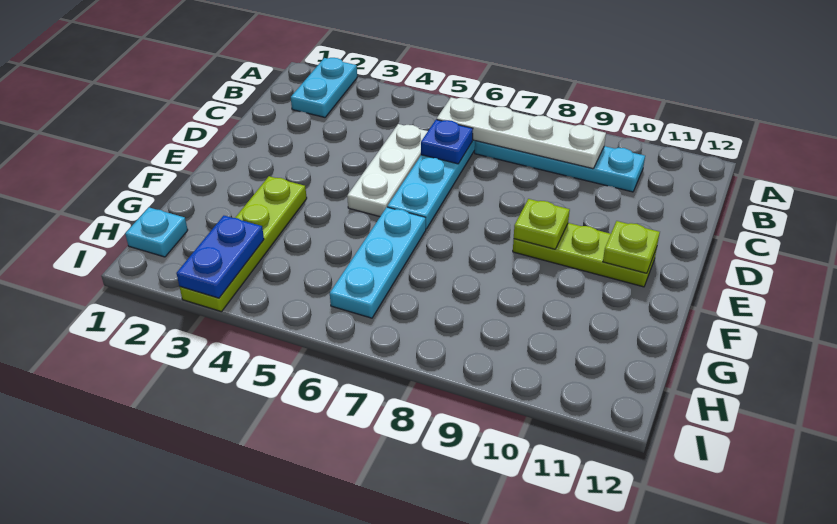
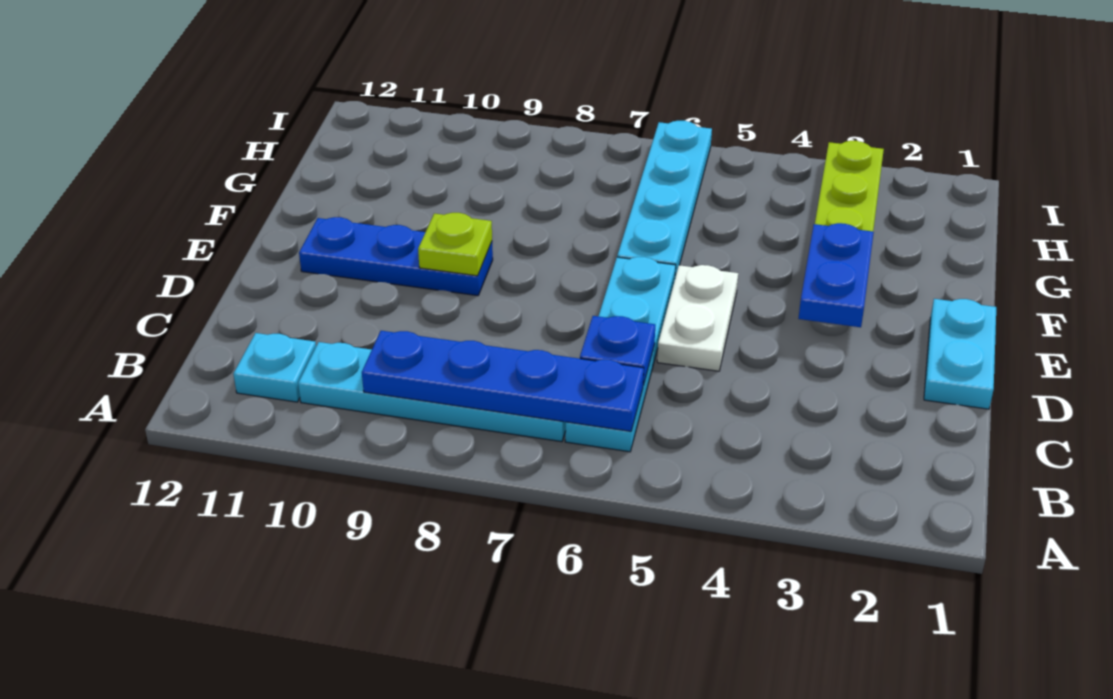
cyan 1x2 plate [291,58,357,117] -> cyan 1x2 plate moved to [924,299,996,409]
white 1x4 plate [437,97,606,169] -> blue 1x4 plate [362,331,644,431]
white 1x3 plate [347,124,428,217] -> white 1x2 plate [657,265,738,371]
lime 1x3 plate [513,223,657,287] -> blue 1x3 plate [299,217,493,296]
lime 1x1 plate [603,221,660,273] -> none
cyan 1x3 plate [330,207,426,318] -> cyan 1x4 plate [617,121,712,277]
cyan 1x1 plate [125,207,188,257] -> cyan 1x1 plate moved to [234,333,316,402]
blue 1x2 plate [176,216,264,298] -> blue 1x2 plate moved to [798,223,874,327]

